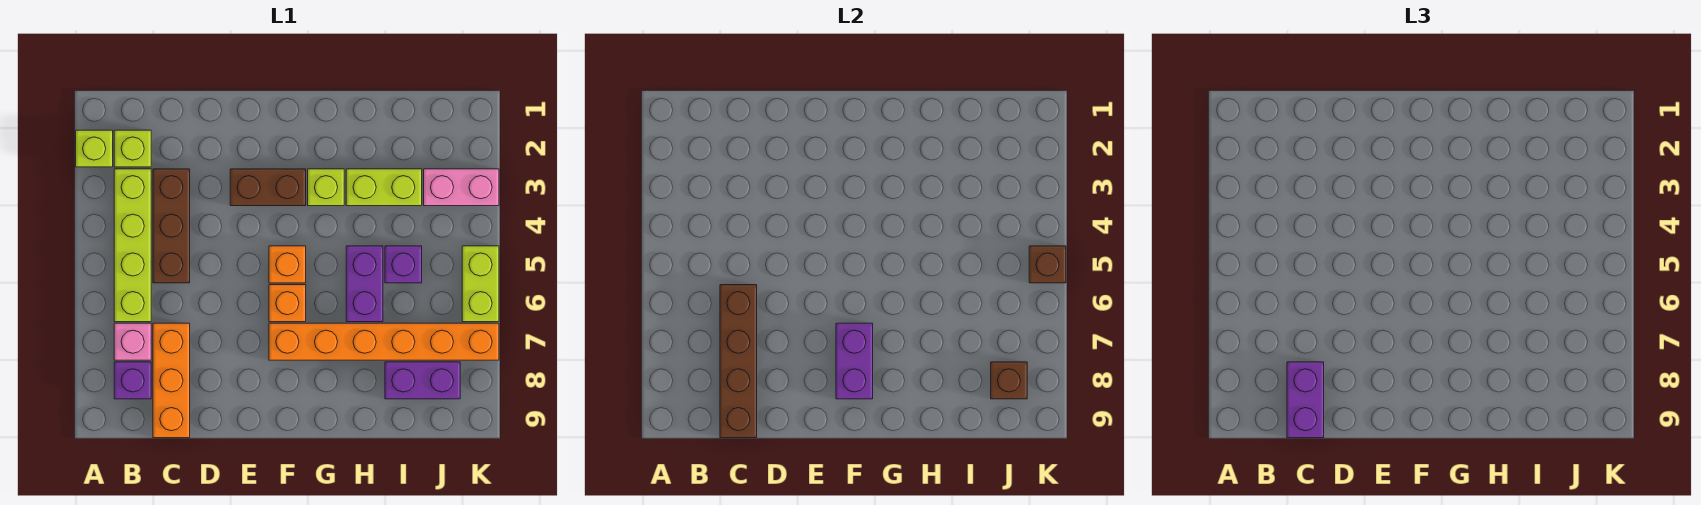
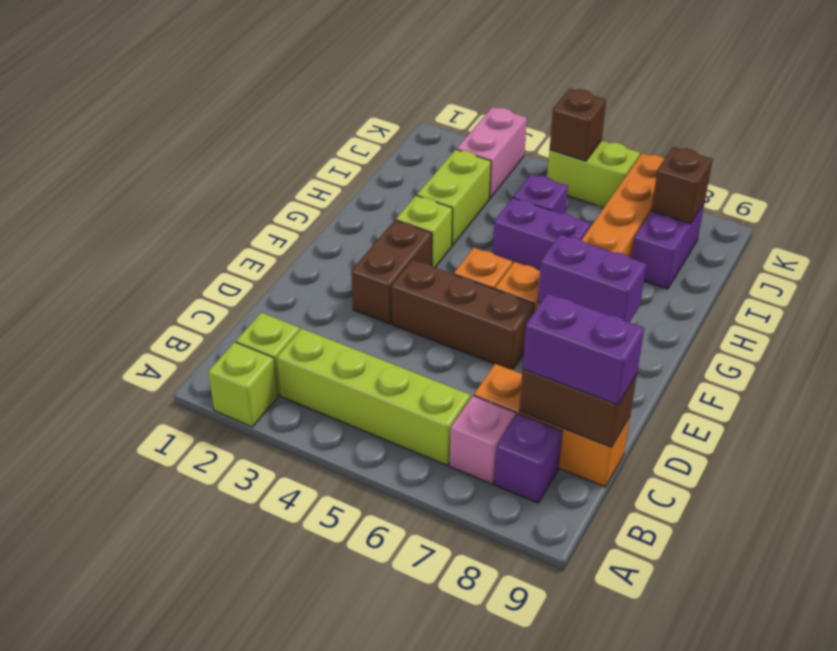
brown 1x3 brick [153,169,190,283] -> brown 1x3 brick moved to [391,260,534,370]
brown 1x4 brick [720,285,757,438] -> brown 1x2 brick [519,369,637,447]

